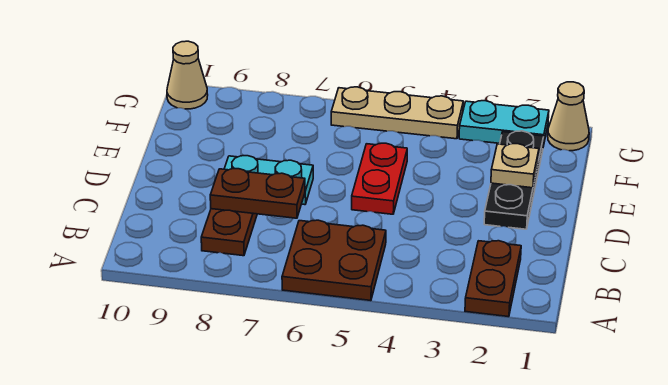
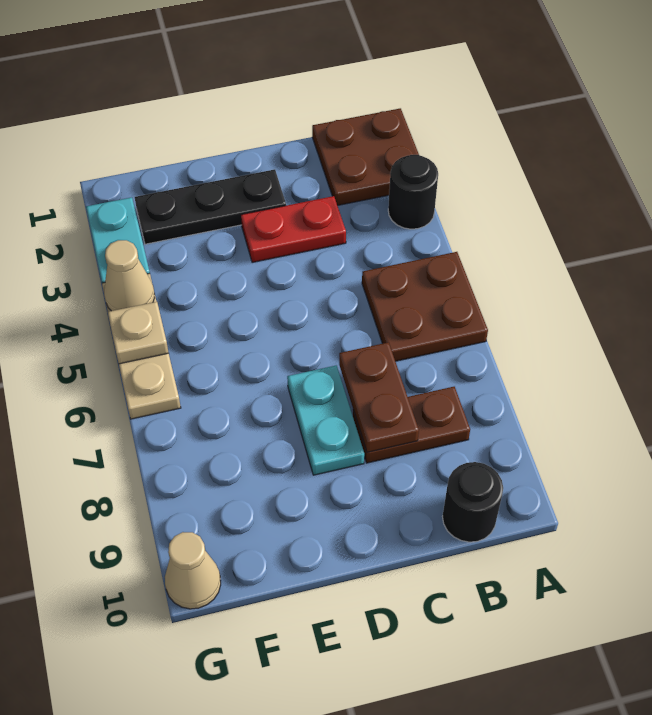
brown 1x2 plate [465,241,521,317] -> brown 2x2 plate [312,108,419,206]
none -> black 1x1 round brick [388,155,438,229]
none -> black 1x1 round brick [443,462,503,542]
red 1x2 plate [352,143,407,214] -> red 1x2 plate moved to [241,196,346,263]
tan 1x1 plate [491,144,539,188] -> tan 1x1 plate moved to [108,302,169,364]
tan 1x1 cone [548,82,589,151] -> tan 1x1 cone moved to [104,240,154,311]

